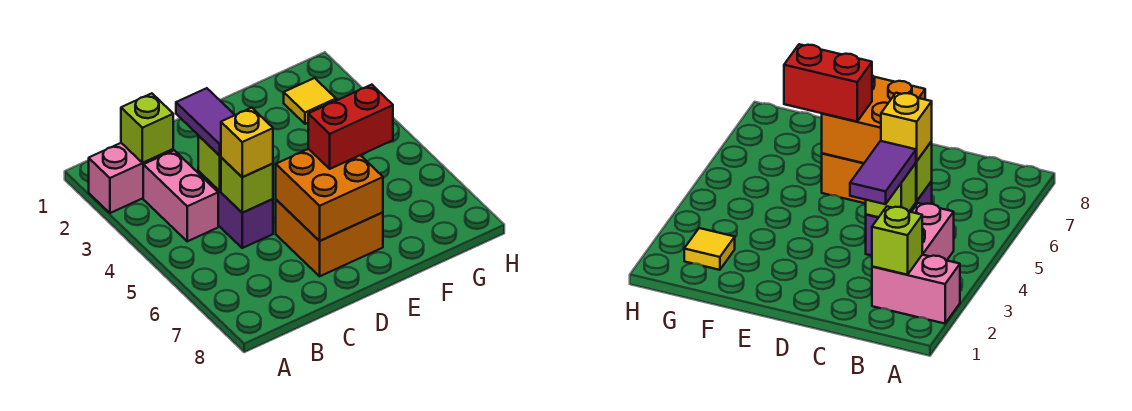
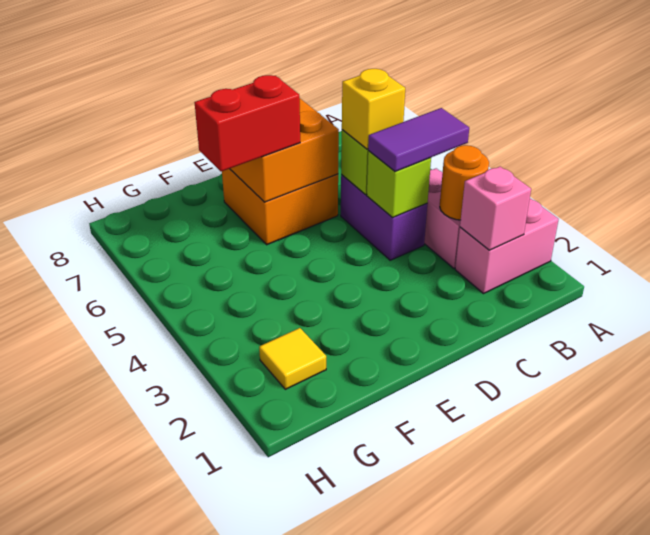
lime 1x1 brick [121,93,173,163] -> pink 1x1 brick [460,167,531,250]
none -> orange 1x1 round brick [440,145,489,220]
purple 1x2 tile [176,88,234,156] -> purple 1x2 tile turned to [368,108,469,172]

